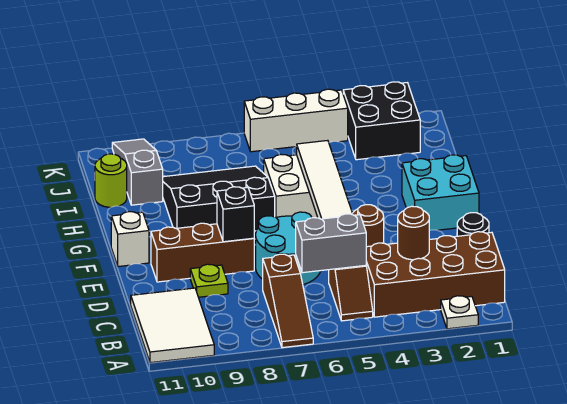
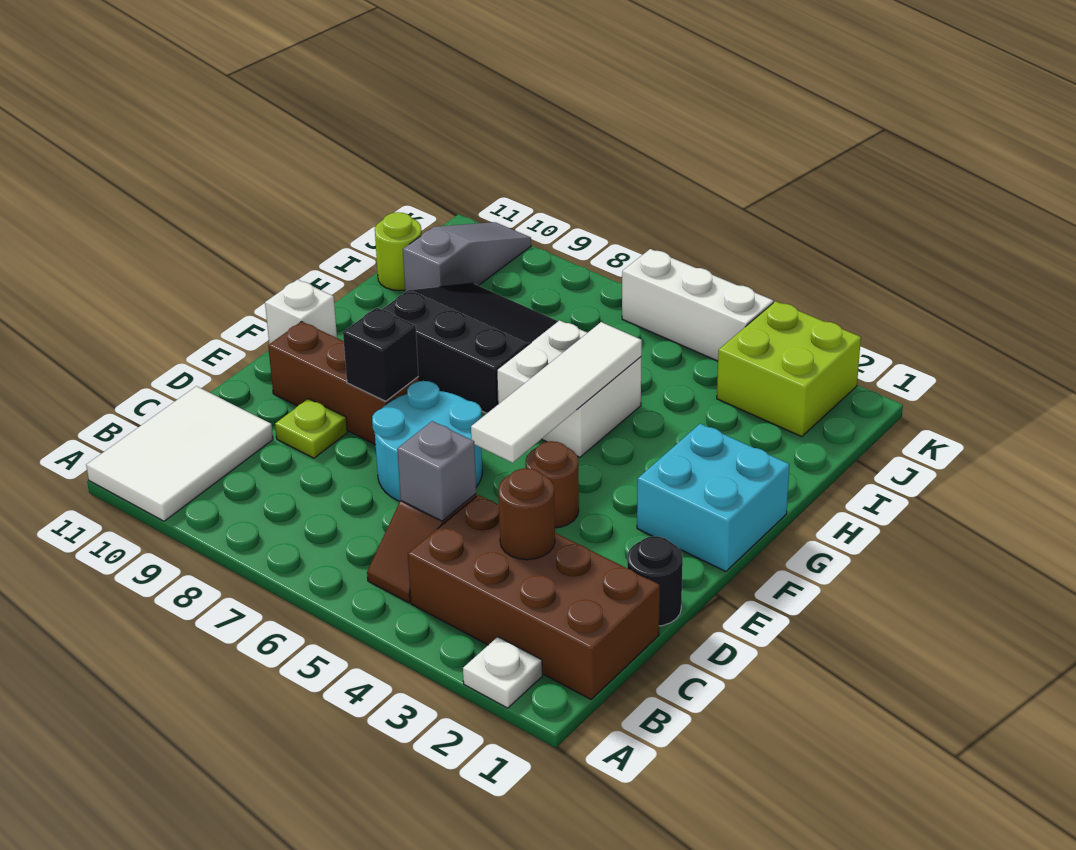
brown 1x3 slope [263,254,313,348] -> none
grey 1x2 brick [296,214,366,273] -> grey 1x1 brick [397,421,476,521]
black 2x2 brick [343,82,420,160] -> lime 2x2 brick [717,301,861,437]

